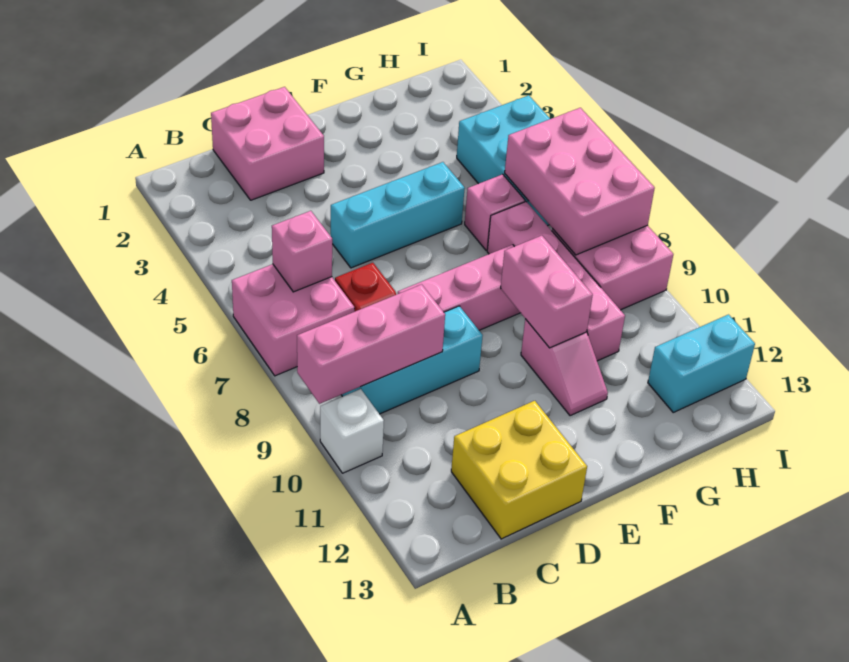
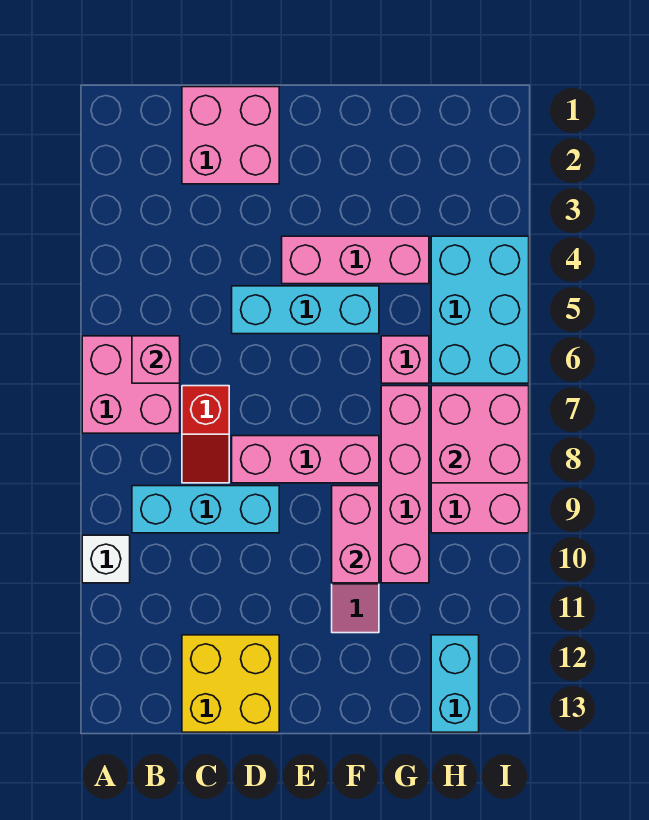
pink 1x3 brick [297,284,445,404] -> pink 1x3 brick moved to [282,236,429,284]
pink 2x3 brick [505,108,655,255] -> pink 2x2 brick [431,386,529,483]
cyan 1x2 brick [648,315,755,412] -> cyan 1x2 brick turned to [431,635,479,732]

